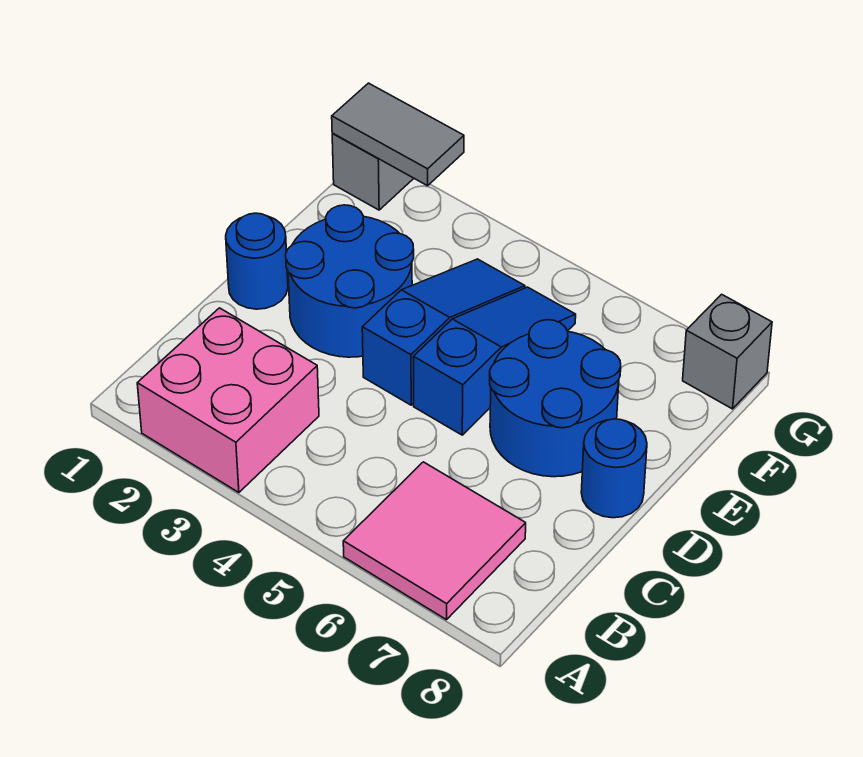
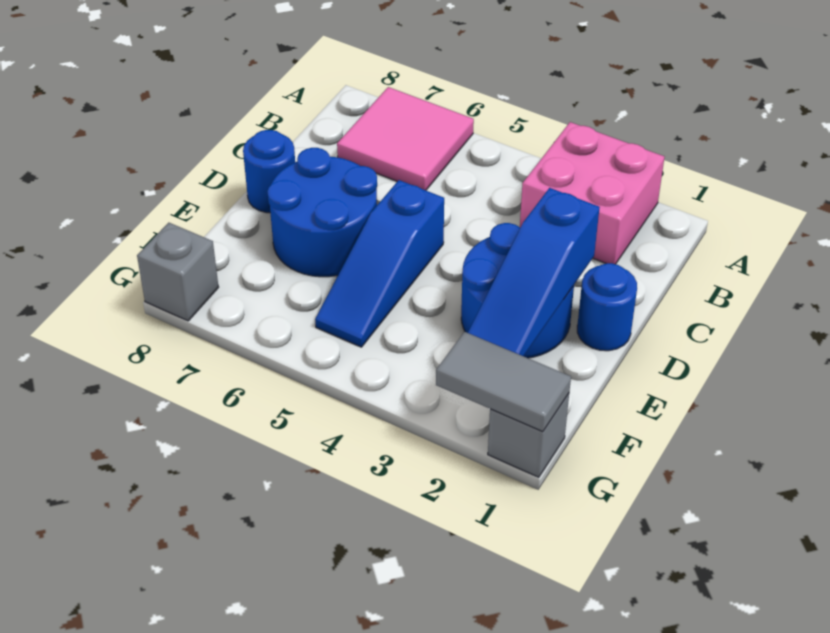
blue 1x3 slope [362,259,525,405] -> blue 1x3 slope moved to [468,188,600,356]

